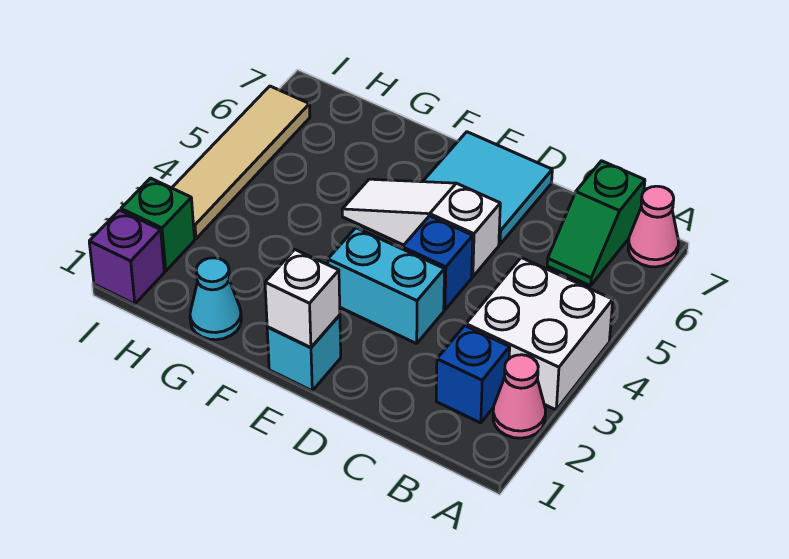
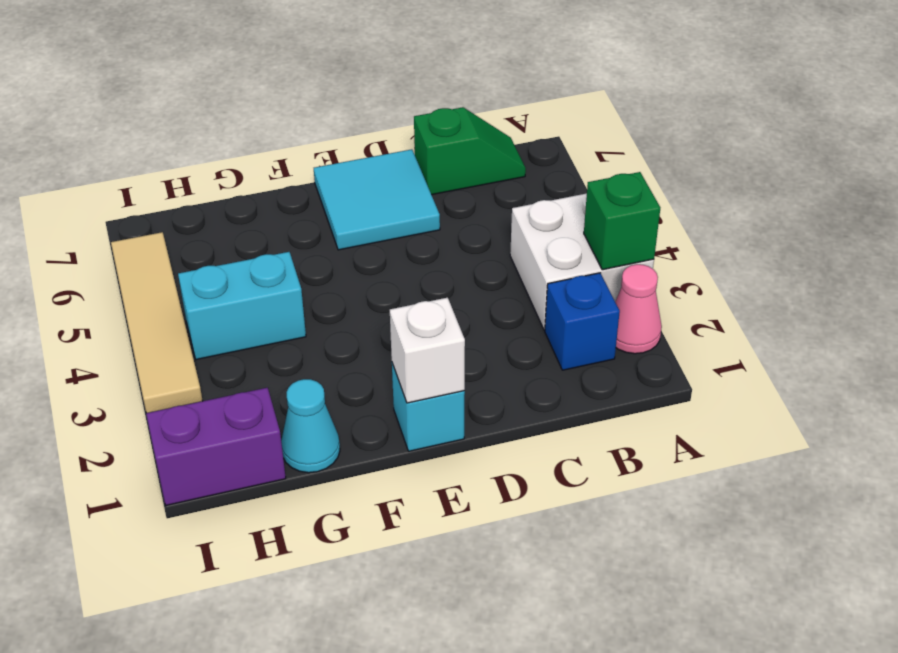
pink 1x1 cone [628,186,678,267] -> none
green 1x2 slope [547,161,645,286] -> green 1x2 slope turned to [414,107,526,195]
cyan 1x2 brick [328,228,445,344] -> cyan 1x2 brick moved to [178,252,306,360]
blue 1x1 brick [402,216,473,310] -> none
white 1x3 slope [342,179,500,277] -> none
purple 1x1 brick [89,210,164,304] -> purple 1x2 brick [146,388,286,505]
green 1x1 brick [121,178,195,271] -> green 1x1 brick moved to [584,172,660,270]

